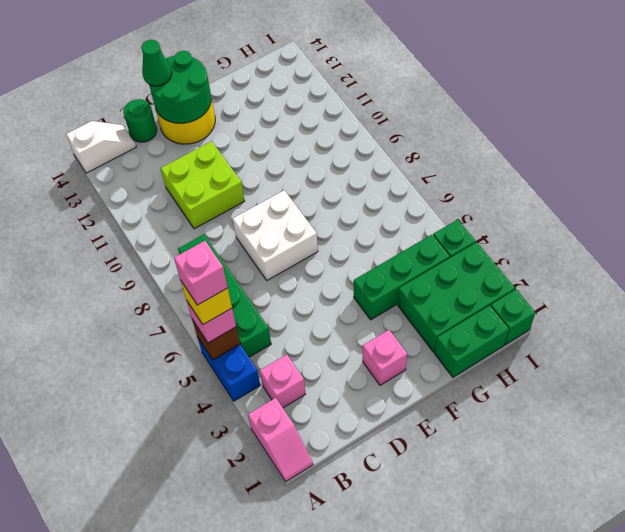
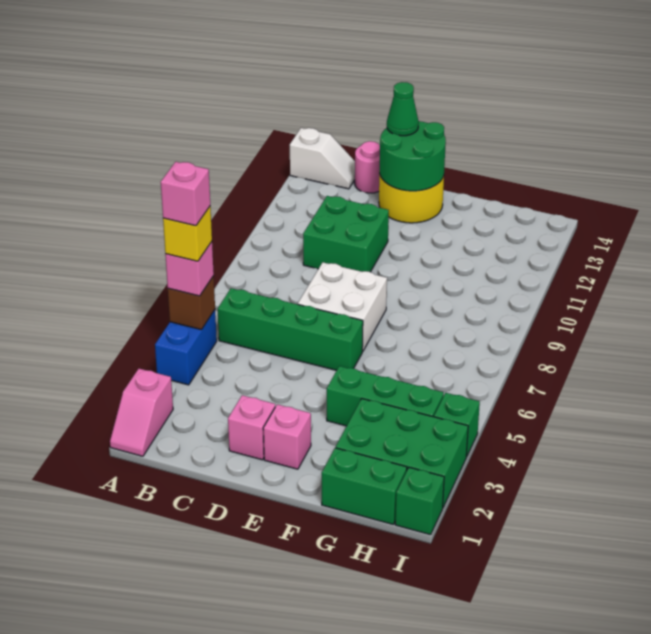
pink 1x1 brick [260,354,305,408] -> pink 1x1 brick moved to [228,395,275,460]
green 1x4 brick [178,234,271,357] -> green 1x4 brick turned to [218,288,363,370]
lime 2x2 brick [161,141,245,229] -> green 2x2 brick [303,196,389,272]
green 1x1 round brick [124,99,157,142] -> pink 1x1 round brick [355,141,380,193]

